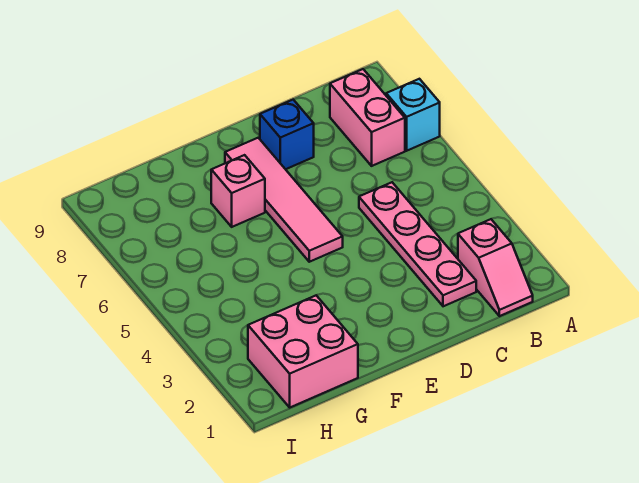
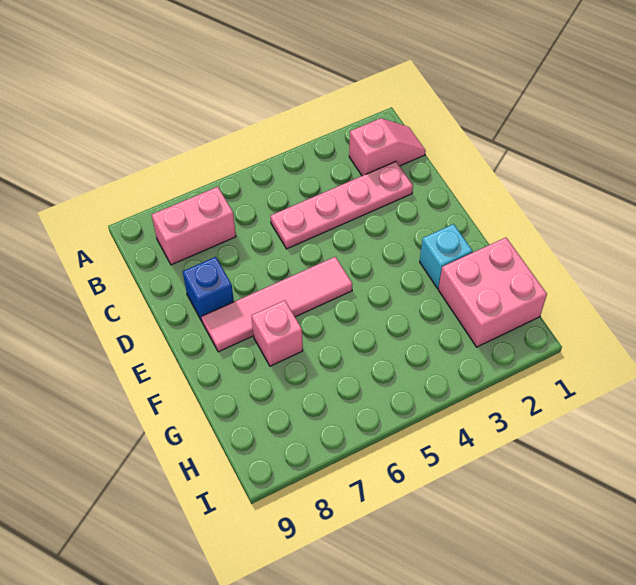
cyan 1x1 brick [386,79,440,151] -> cyan 1x1 brick moved to [420,224,473,289]

